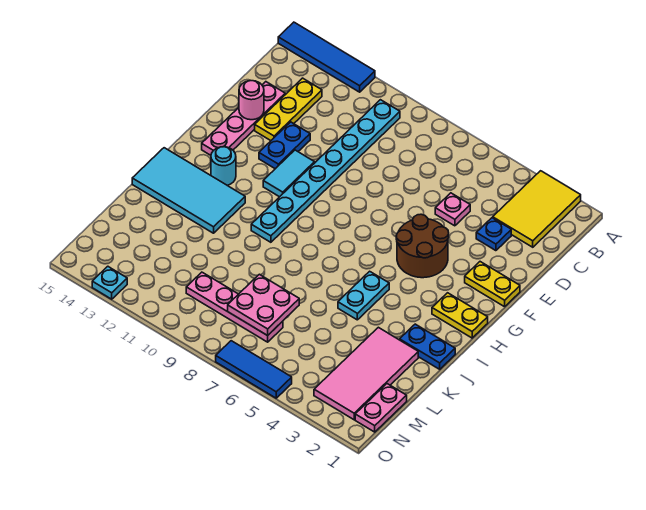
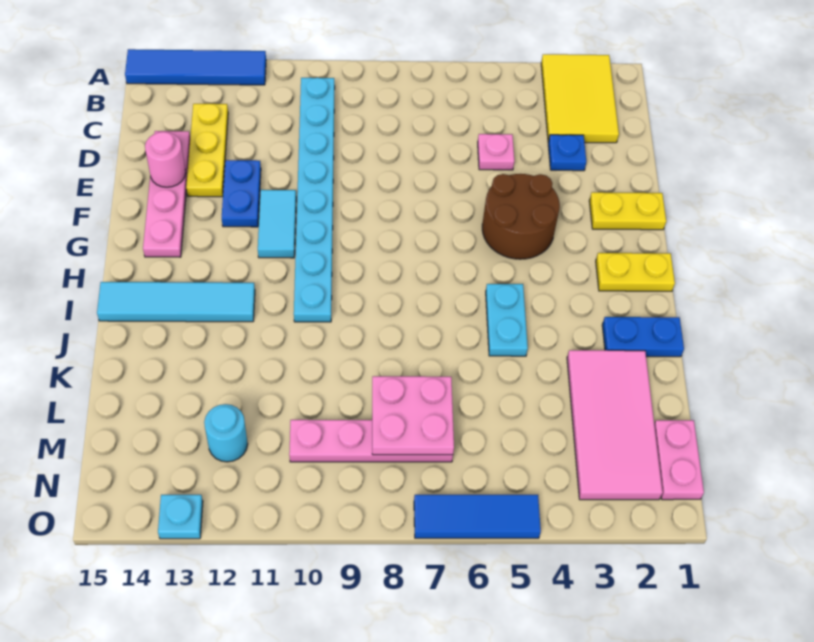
cyan 1x1 round brick [211,147,236,185] -> cyan 1x1 round brick moved to [204,404,248,462]
cyan 2x4 tile [132,148,245,233] -> cyan 1x4 tile [97,282,255,322]

